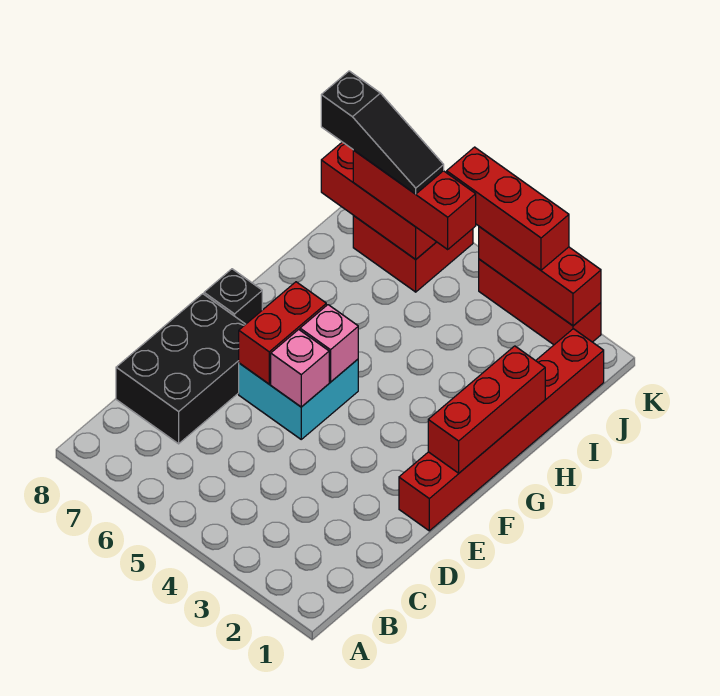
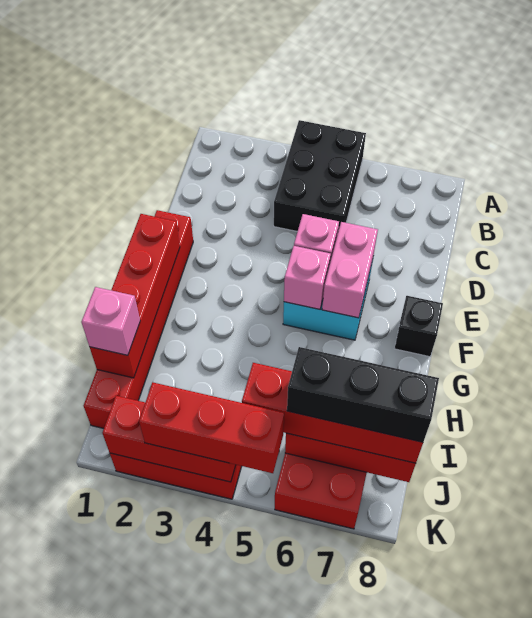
black 2x3 brick [116,294,246,444] -> black 2x3 brick moved to [274,120,366,232]
red 1x2 brick [239,282,326,384] -> pink 1x2 brick [322,222,378,318]
red 1x3 brick [428,346,545,473] -> red 1x4 brick [90,214,180,378]
none -> pink 1x1 brick [81,287,140,355]
red 1x3 brick [353,150,476,249] -> red 1x4 brick [242,363,423,463]
black 1x3 slope [321,71,444,194] -> black 1x3 brick [287,347,439,442]

